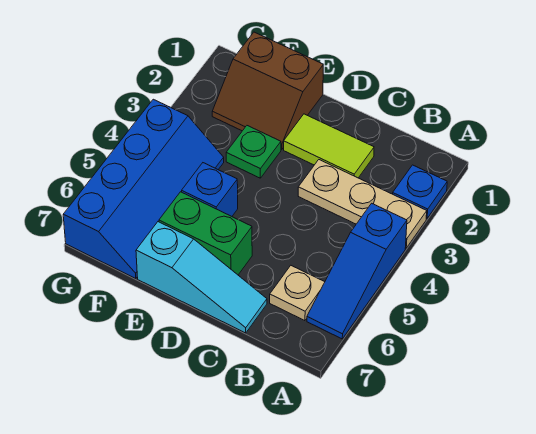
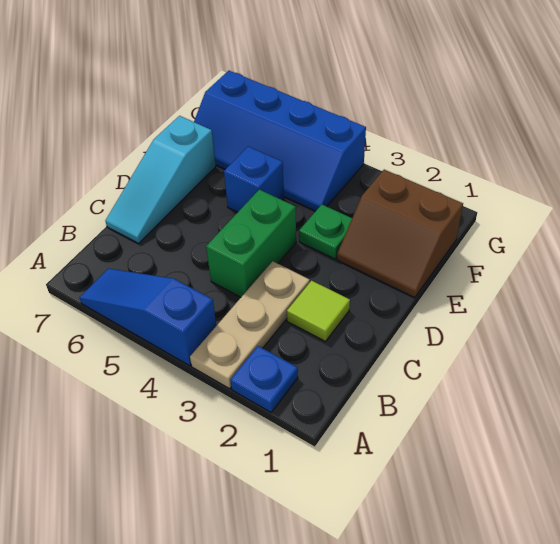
tan 1x1 plate [270,266,325,321] -> none
lime 1x2 tile [284,114,374,178] -> lime 1x1 tile [287,281,350,342]
green 1x2 brick [159,192,252,275] -> green 1x2 brick moved to [206,190,296,297]
brown 2x2 slope [212,32,323,150] -> brown 2x2 slope turned to [337,170,463,298]

